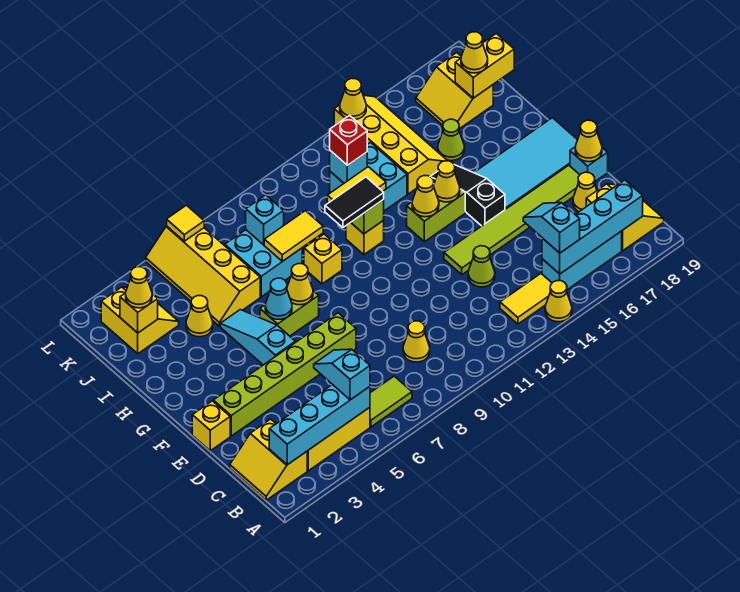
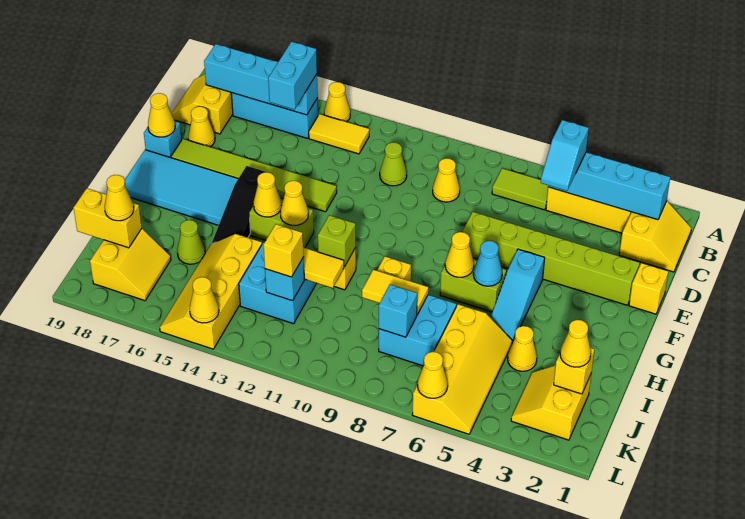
cyan 1x2 slope [523,203,580,253] -> cyan 1x2 brick [268,42,317,110]
lime 1x1 cone [468,246,495,287] -> lime 1x1 cone moved to [380,142,407,186]
black 1x2 tile [325,177,384,227] -> none
red 1x1 brick [330,115,367,166] -> yellow 1x1 brick [264,224,304,277]
yellow 1x1 tile [167,205,204,241] -> yellow 1x1 cone [418,352,448,398]

